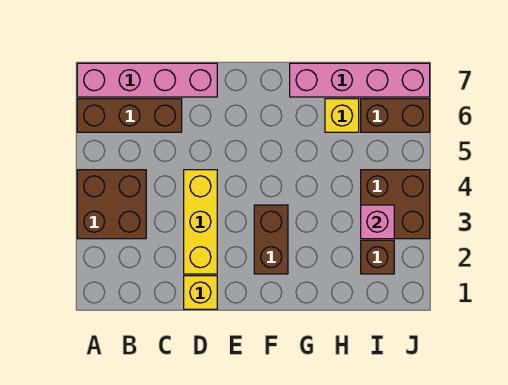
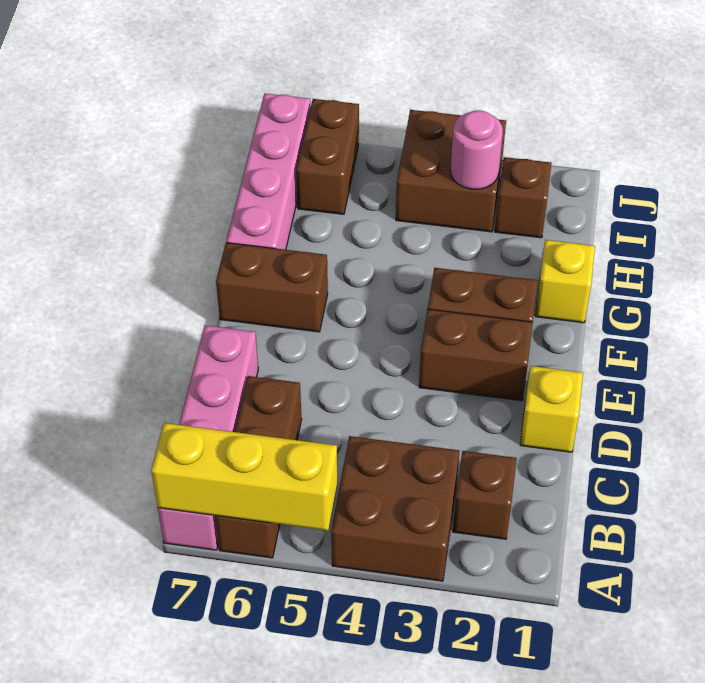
none -> brown 1x1 brick [453,451,517,539]
yellow 1x3 brick [184,170,217,274] -> yellow 1x3 brick moved to [151,423,337,531]
none -> brown 1x2 brick [419,309,533,401]
none -> brown 1x2 brick [216,243,328,332]
yellow 1x1 brick [325,99,359,132] -> yellow 1x1 brick moved to [535,240,595,323]
pink 1x1 brick [361,205,394,239] -> pink 1x1 round brick [451,110,503,189]

